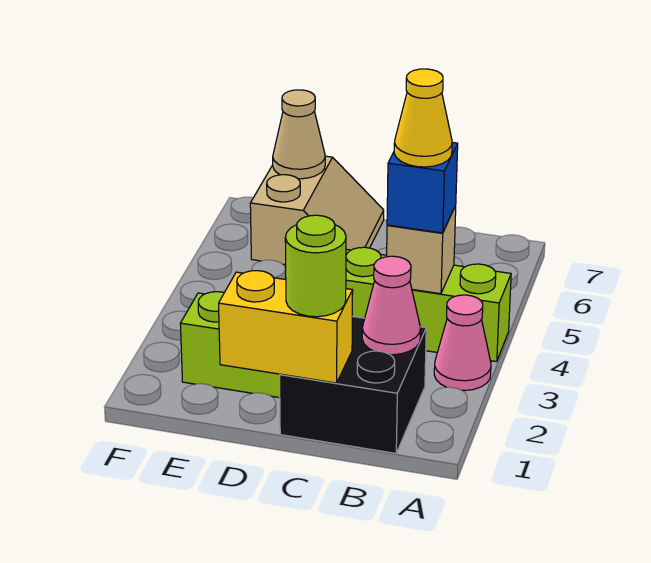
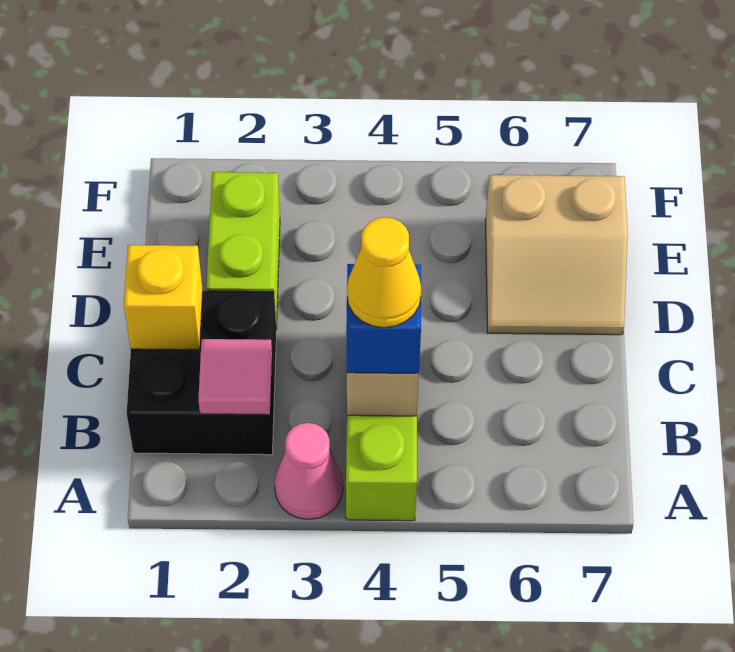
pink 1x1 cone [362,256,420,355] -> pink 1x1 tile [198,339,272,415]
yellow 1x2 brick [219,271,353,383] -> yellow 1x1 brick [124,245,203,350]
lime 1x1 round brick [285,215,346,317] -> none
tan 1x1 cone [273,90,325,179] -> none

